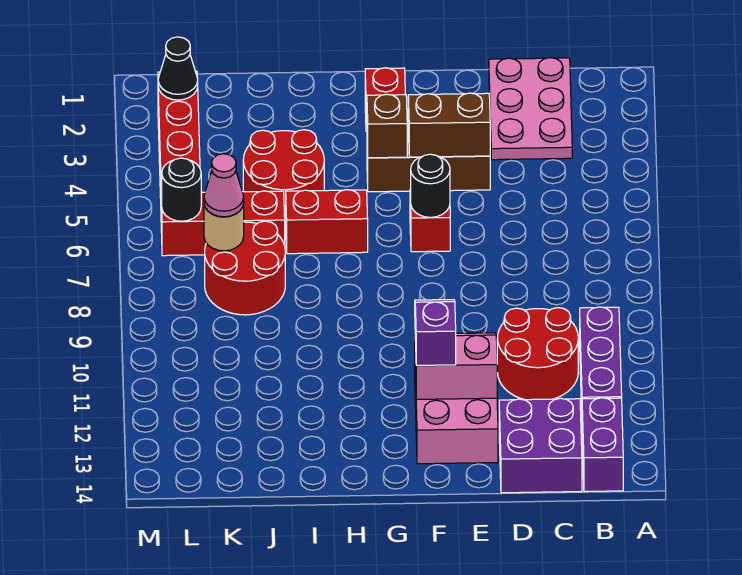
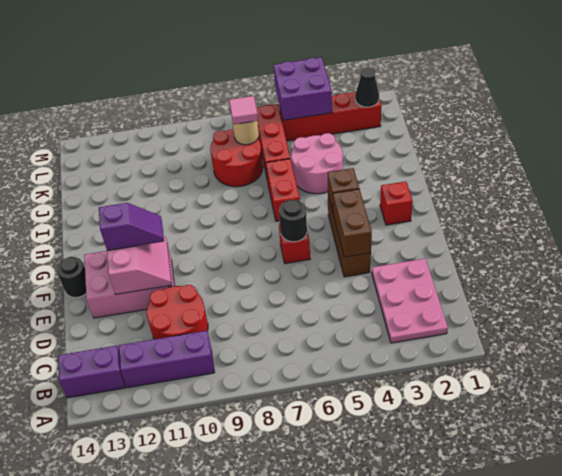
pink 2x3 plate [489,58,572,160] -> pink 2x3 plate turned to [372,259,448,343]
purple 2x2 brick [499,398,582,493] -> purple 2x2 brick moved to [274,57,332,120]
red 2x2 round brick [243,130,324,223] -> pink 2x2 round brick [291,133,343,194]
pink 1x1 cone [204,154,244,217] -> pink 1x1 tile [229,96,258,124]
black 1x1 round brick [161,158,201,221] -> black 1x1 round brick moved to [57,257,86,298]

